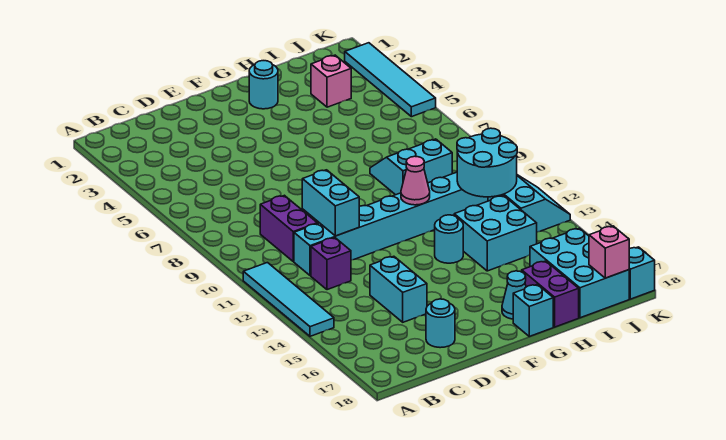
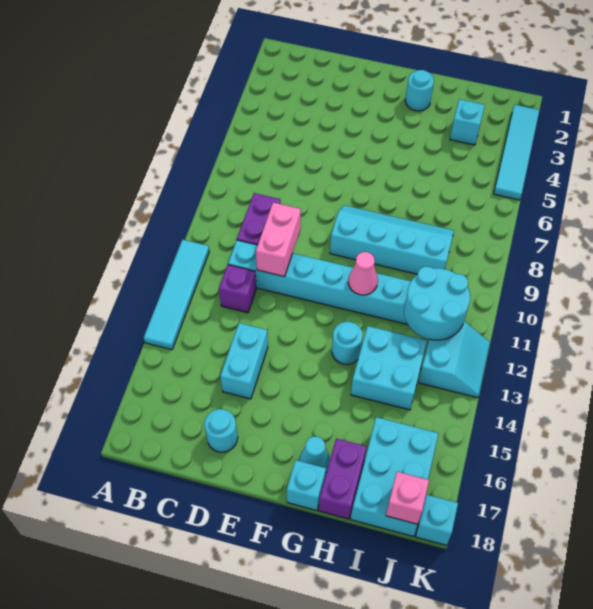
cyan 1x2 brick [302,170,359,236] -> pink 1x2 brick [256,203,301,277]
cyan 2x2 slope [370,139,452,195] -> cyan 2x4 slope [330,205,454,274]
pink 1x1 brick [311,55,351,107] -> cyan 1x1 brick [450,99,485,145]

